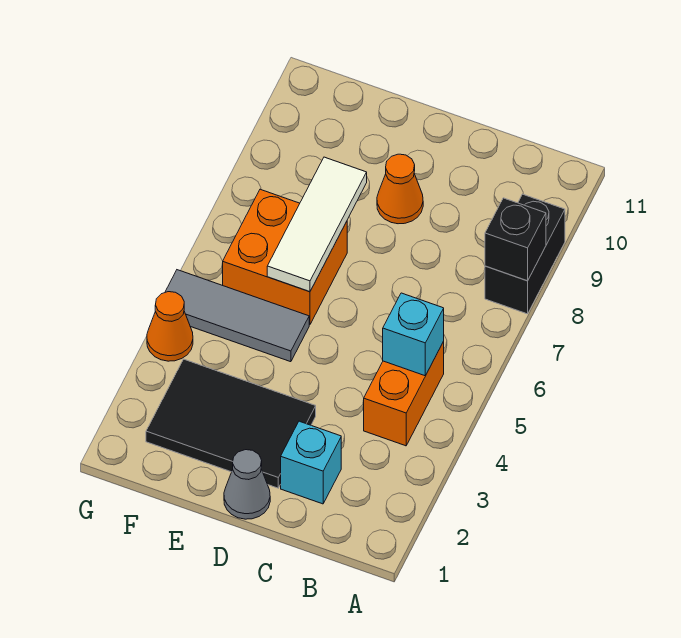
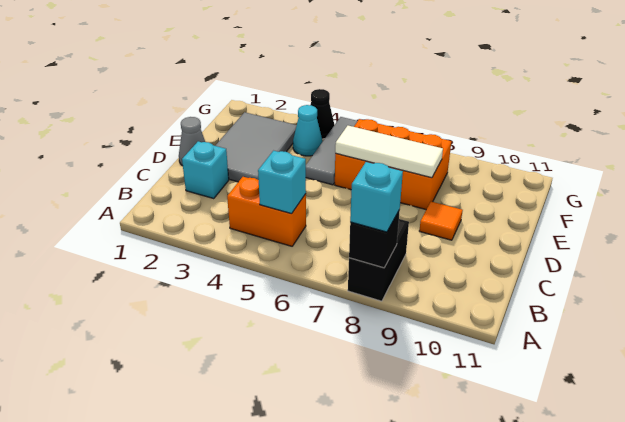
black 1x2 brick [485,194,565,314] -> black 1x2 brick turned to [348,219,409,301]
none -> cyan 1x1 brick [350,162,403,232]
black 2x3 tile [146,359,316,488] -> grey 2x3 tile [215,112,297,182]
orange 1x1 cone [377,154,423,224] -> orange 1x1 tile [419,202,463,240]
orange 2x2 brick [223,189,347,325] -> orange 2x3 brick [335,119,451,209]
none -> cyan 1x1 cone [293,105,323,156]
orange 1x1 cone [147,292,193,361] -> black 1x1 cone [311,89,334,139]

